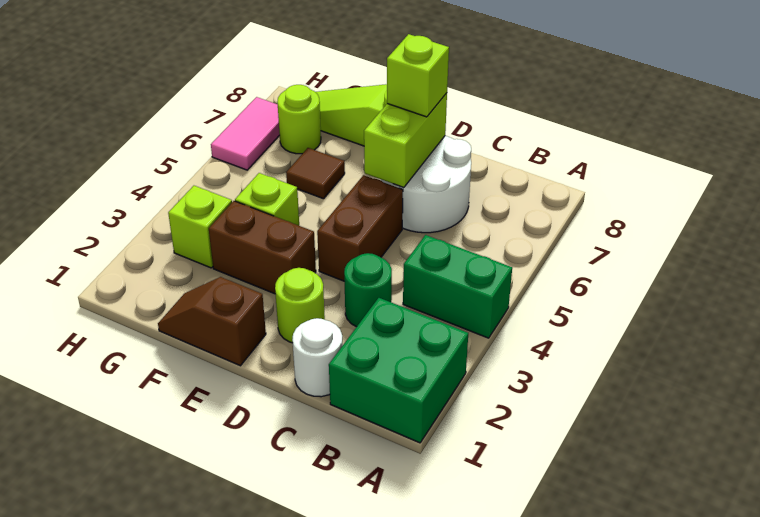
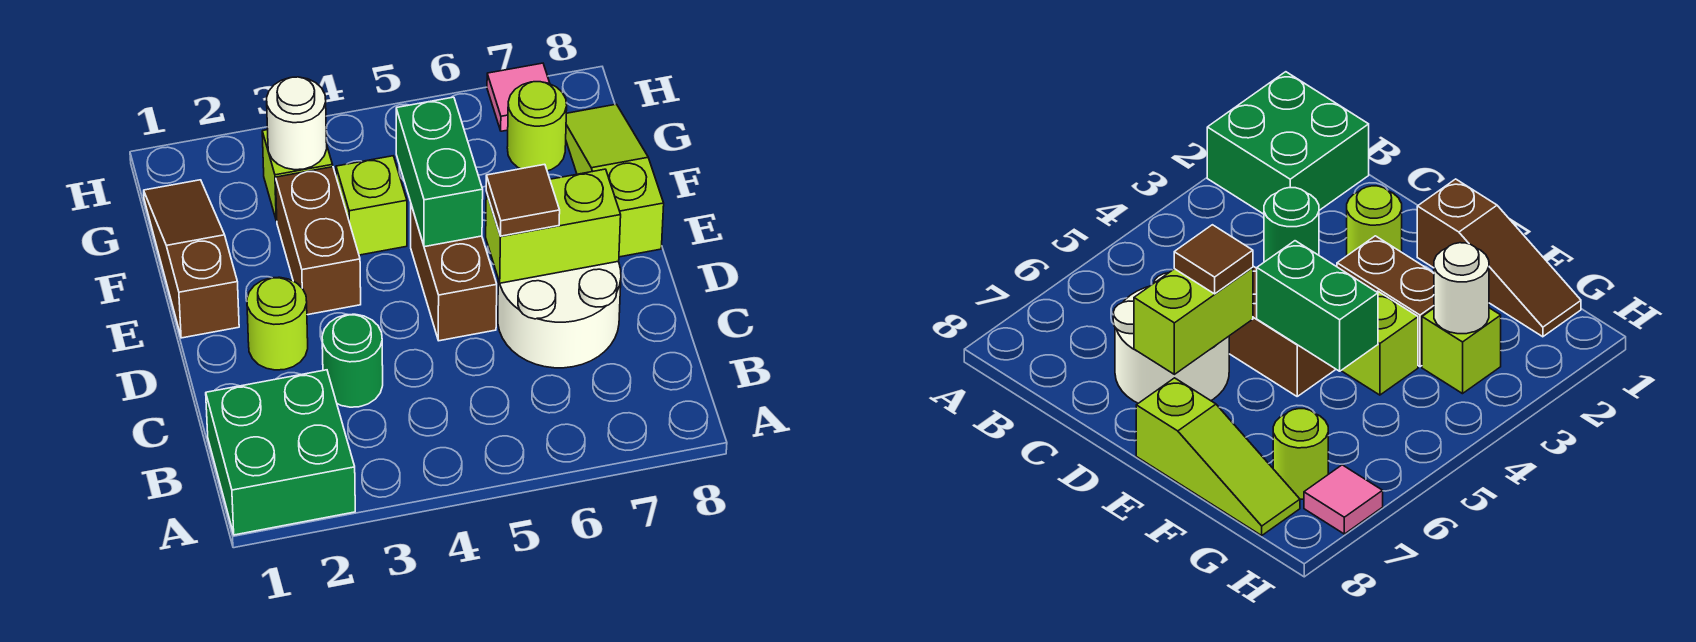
green 1x2 brick [403,235,512,338] -> green 1x2 brick moved to [396,97,483,247]
white 1x1 round brick [292,318,343,397] -> white 1x1 round brick moved to [267,77,327,170]
brown 1x2 brick [317,175,403,281] -> brown 1x2 brick turned to [411,205,497,341]
lime 1x1 brick [387,34,449,117] -> none
brown 1x2 slope [158,277,266,366] -> brown 1x3 slope [144,180,239,338]
brown 1x1 tile [286,148,345,199] -> brown 1x1 tile moved to [486,164,560,236]
pink 1x2 tile [211,97,280,170] -> pink 1x1 tile [487,63,550,131]

